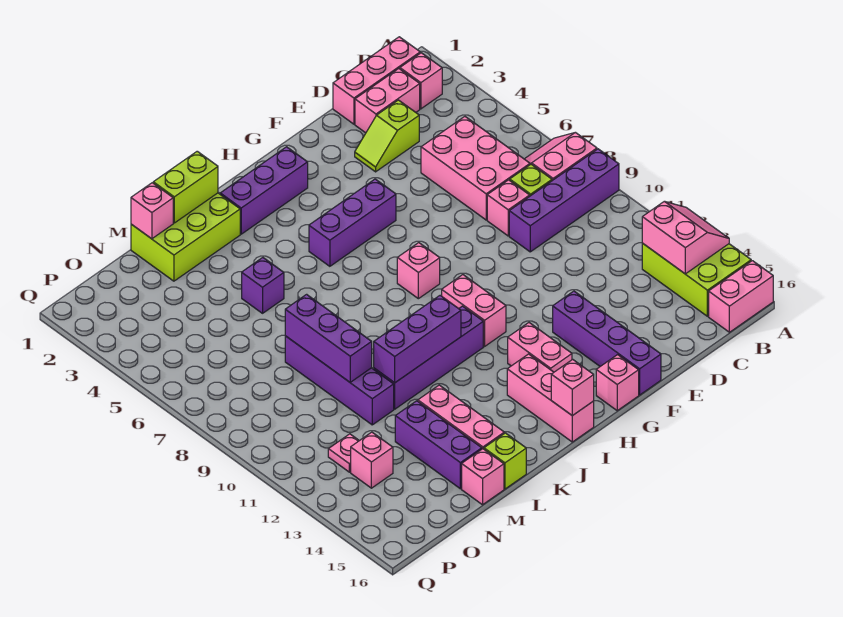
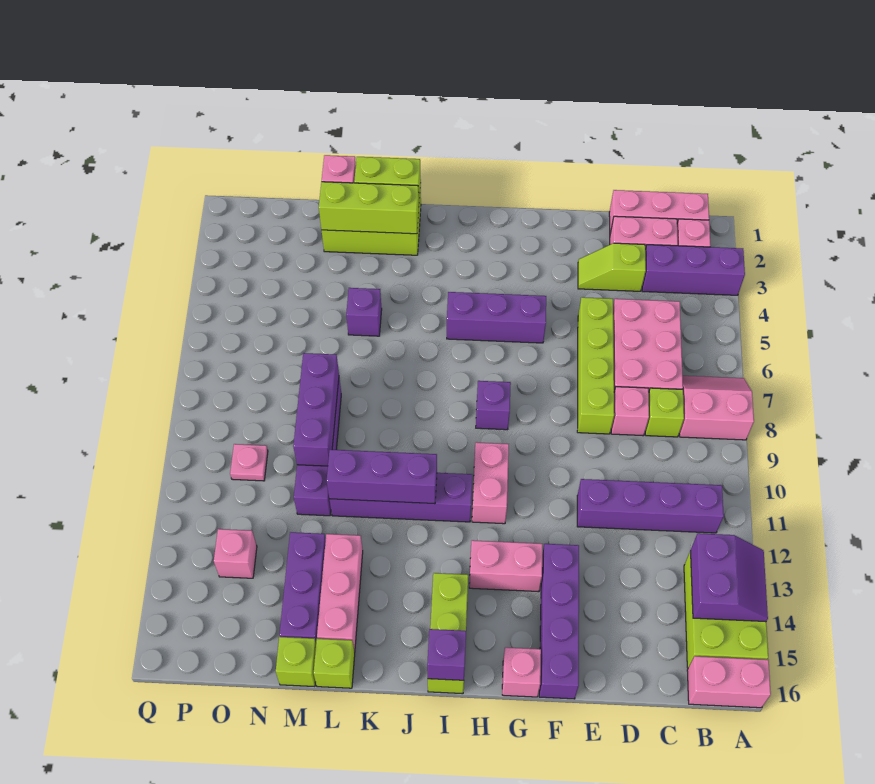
purple 1x4 brick [509,149,619,252] -> purple 1x4 brick moved to [577,479,724,533]
pink 2x2 slope [642,201,729,274] -> purple 2x2 slope [690,533,768,622]
none -> lime 1x4 brick [577,297,614,434]
purple 1x3 brick [220,147,308,234] -> purple 1x3 brick moved to [642,245,745,295]
pink 1x1 brick [397,243,440,299] -> purple 1x1 brick [476,381,511,430]
pink 1x2 brick [508,323,572,372] -> pink 1x2 brick turned to [469,540,543,592]
pink 1x3 brick [507,354,594,442] -> lime 1x3 brick [428,573,468,694]
pink 1x1 brick [551,359,594,416] -> purple 1x1 brick [427,629,466,680]
none -> lime 1x3 brick [319,182,419,234]
pink 1x1 brick [462,449,504,505] -> lime 1x1 brick [276,637,316,687]
pink 1x1 plate [328,434,359,472] -> pink 1x1 plate moved to [230,444,268,481]

